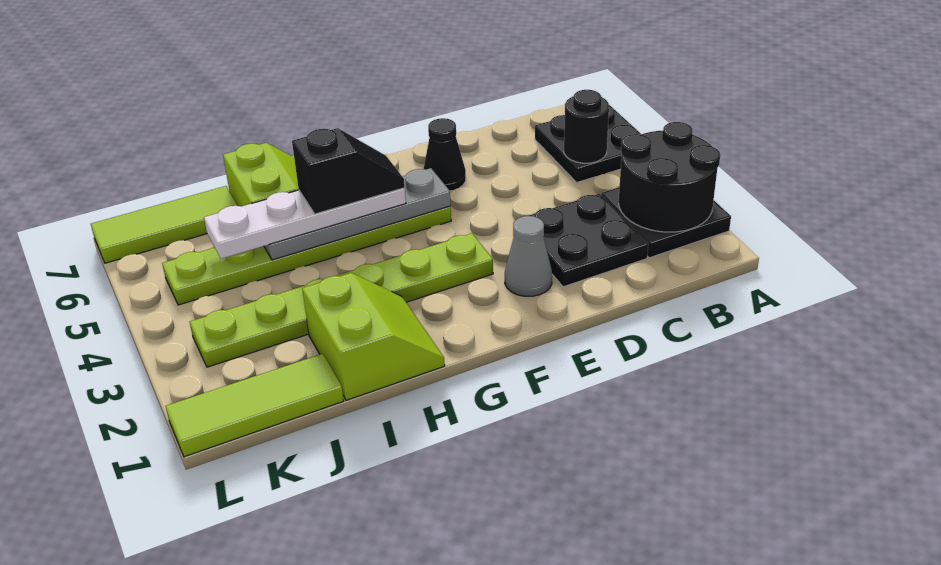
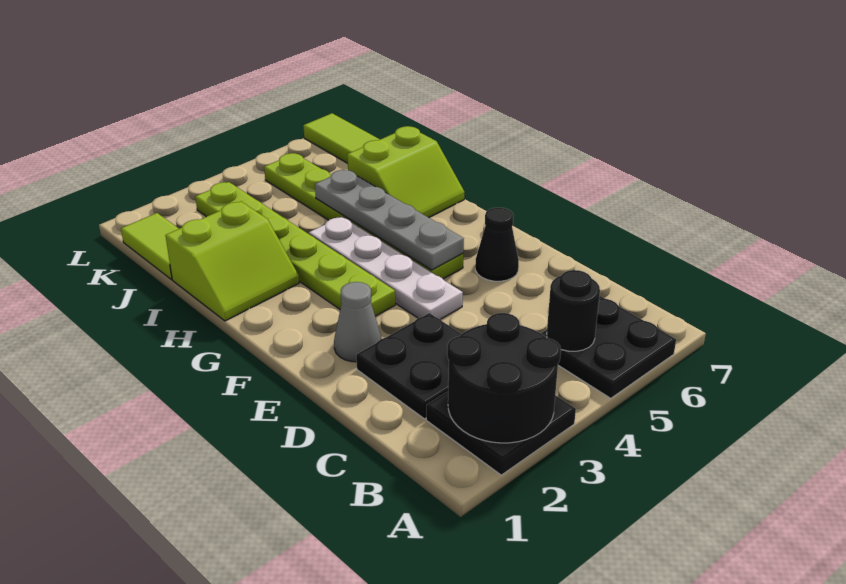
white 1x4 plate [204,188,406,259] -> white 1x4 plate moved to [309,217,463,320]
black 1x2 slope [292,128,405,214] -> none
lime 1x3 tile [165,354,344,457] -> lime 1x2 tile [121,213,179,279]

